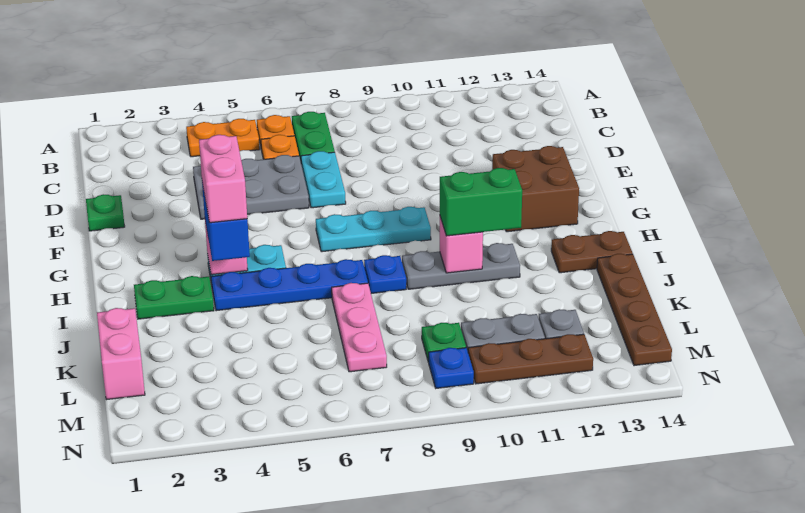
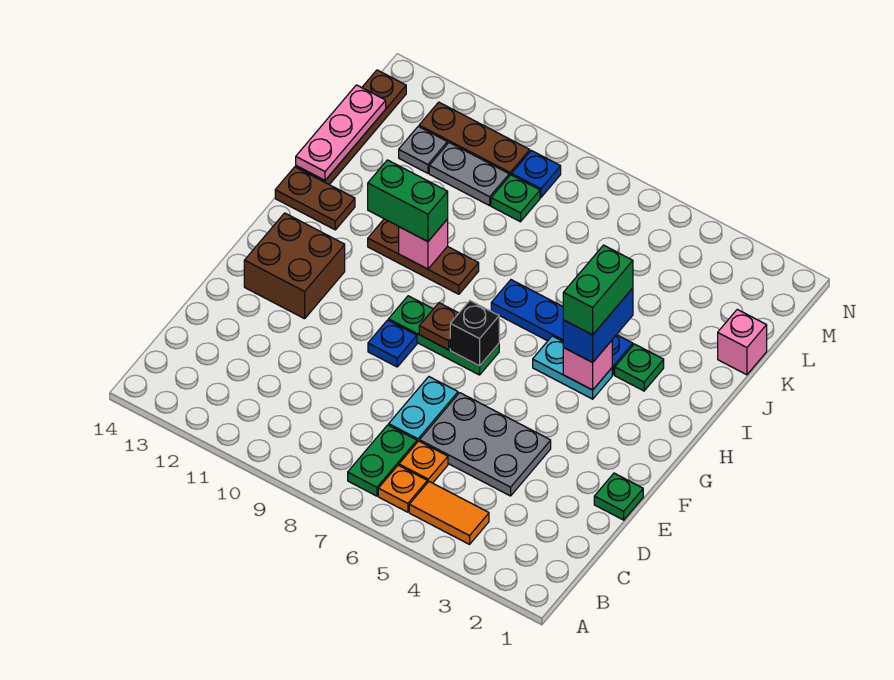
orange 1x2 plate [186,119,260,157] -> orange 1x2 tile [409,482,489,544]
cyan 1x3 plate [316,207,431,252] -> green 1x3 plate [389,296,499,375]
none -> black 1x1 brick [450,301,499,366]
none -> brown 1x1 plate [419,303,459,350]
pink 1x2 brick [199,135,247,223] -> green 1x2 brick [563,245,633,335]
green 1x2 plate [134,276,214,319] -> green 1x1 plate [615,344,664,391]
blue 1x1 plate [364,255,406,293] -> blue 1x1 plate moved to [368,320,417,367]
grey 1x3 plate [402,243,520,289] -> brown 1x3 plate [368,219,479,294]
pink 1x3 plate [332,283,387,372] -> pink 1x3 plate moved to [296,85,386,180]
pink 1x2 brick [97,308,145,400] -> pink 1x1 brick [718,309,767,375]

